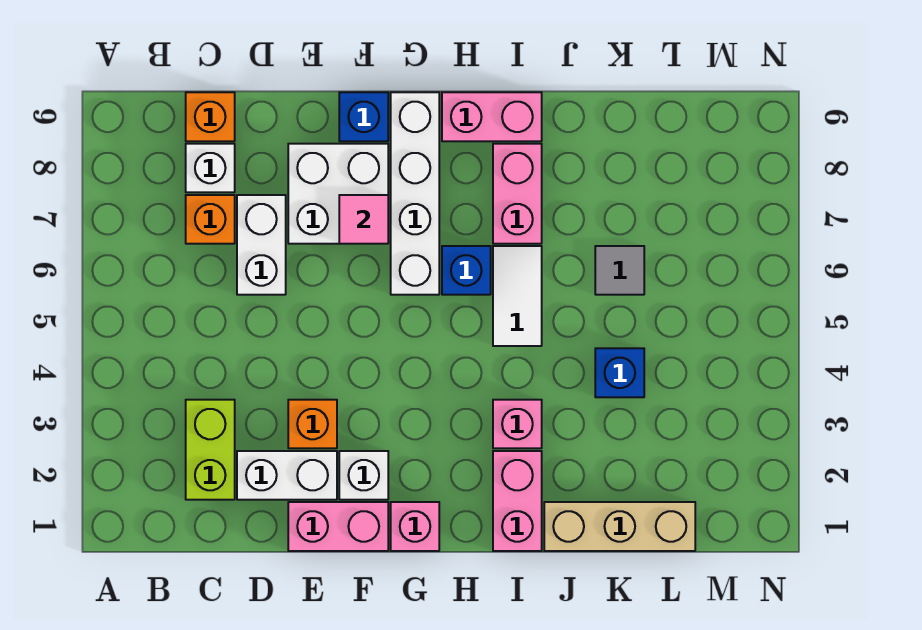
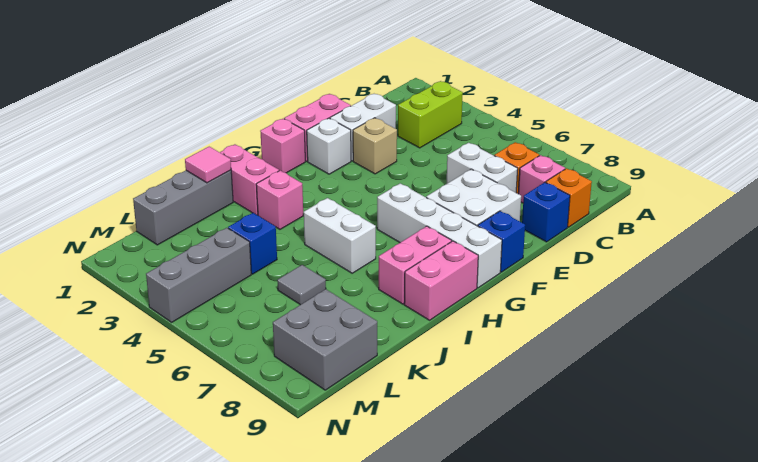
lime 1x2 brick [186,400,235,500] -> lime 1x2 brick turned to [398,81,463,148]
white 1x1 brick [186,144,235,192] -> pink 1x1 brick [518,155,565,203]
orange 1x1 brick [288,400,337,448] -> tan 1x1 brick [353,118,397,174]
pink 1x1 tile [339,195,388,244] -> pink 1x1 tile moved to [185,147,231,183]
blue 1x1 brick [442,246,491,295] -> blue 1x1 brick moved to [522,182,570,242]
white 1x2 tile [493,246,542,346] -> white 1x2 brick [304,198,376,273]
pink 1x2 brick [493,144,542,244] -> pink 1x2 brick turned to [379,226,452,304]
tan 1x3 brick [544,502,695,551] -> grey 1x3 brick [133,170,233,245]
none -> grey 1x3 brick [146,228,251,322]
none -> grey 2x2 brick [273,289,377,390]

